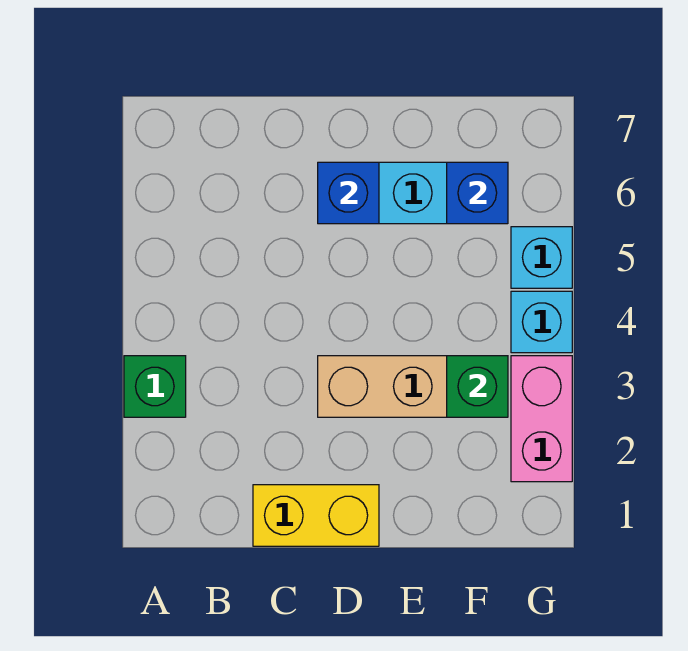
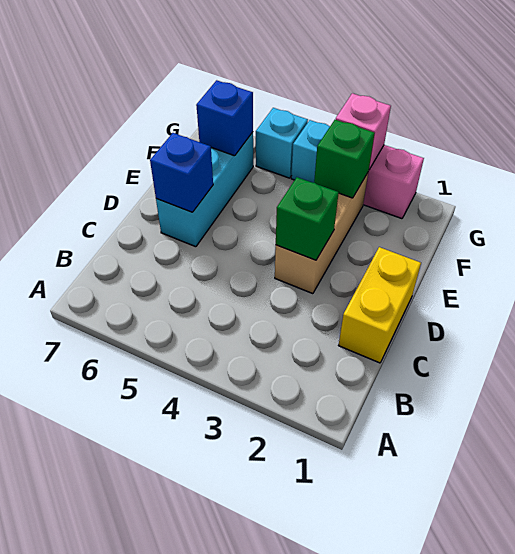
green 1x1 brick [124,356,186,417] -> green 1x1 brick moved to [276,177,339,260]
none -> pink 1x1 brick [336,93,391,169]

